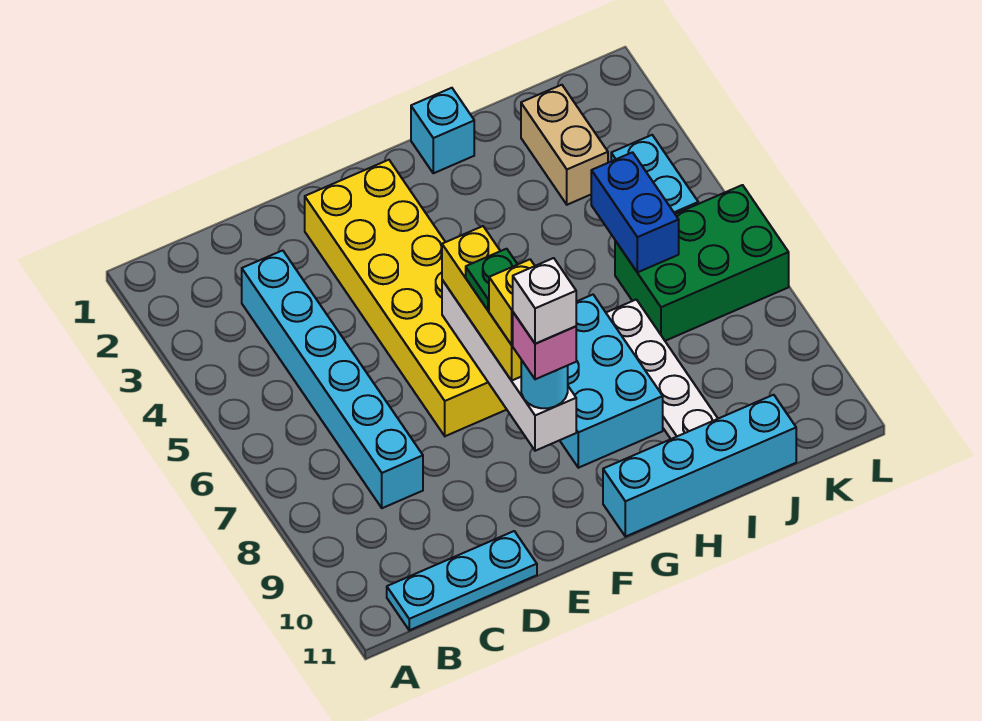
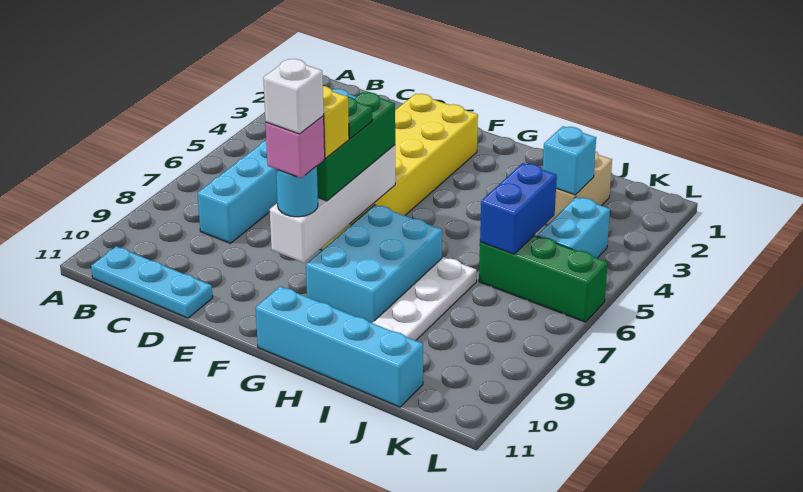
yellow 1x3 brick [442,226,521,381] -> green 1x3 brick [317,92,395,201]
cyan 1x1 brick [411,88,474,173] -> cyan 1x1 brick moved to [543,126,596,195]
green 2x3 brick [615,185,789,341] -> green 1x3 brick [479,235,608,322]

